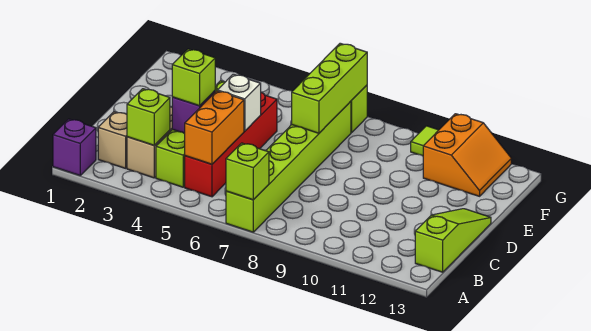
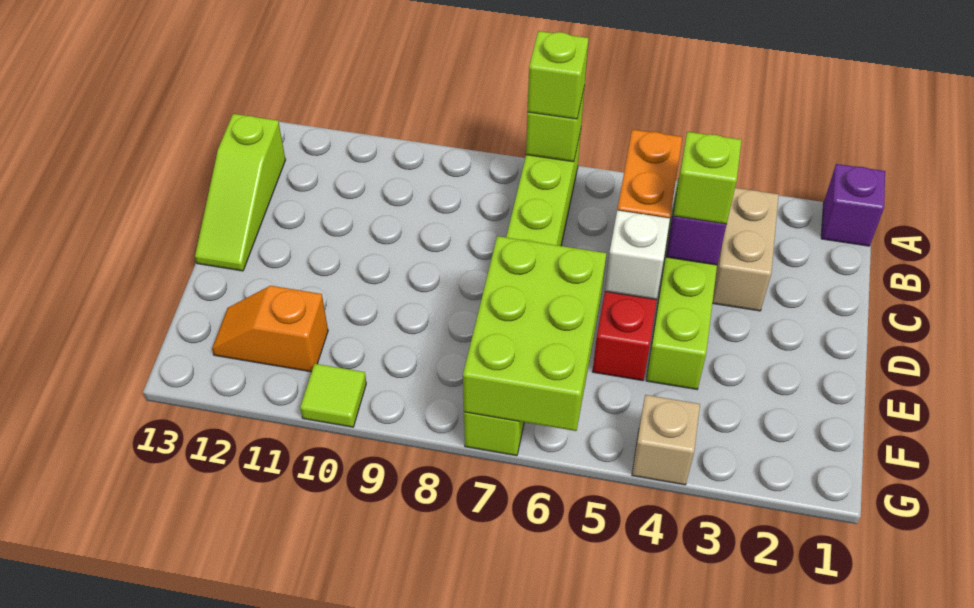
tan 1x1 brick [98,112,127,168] -> tan 1x1 brick moved to [632,395,700,485]
lime 1x1 brick [127,89,170,145] -> lime 1x1 brick moved to [528,31,589,119]
lime 1x3 brick [292,43,367,133] -> lime 2x3 brick [463,236,607,431]
orange 2x2 slope [423,114,511,196] -> orange 1x2 slope [212,286,328,372]

